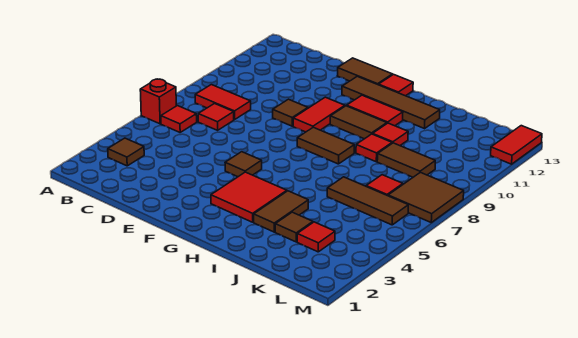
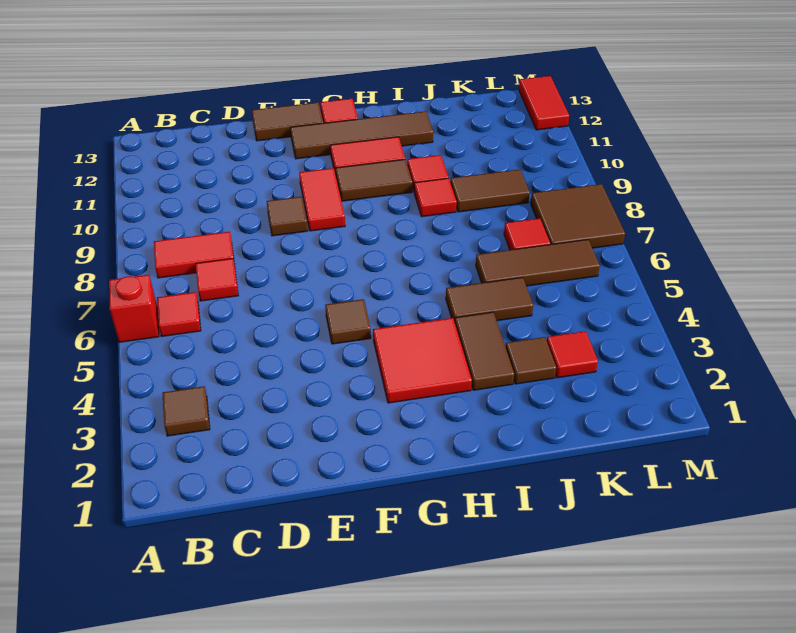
brown 1x2 tile [297,127,354,164] -> brown 1x2 tile moved to [446,277,533,322]

